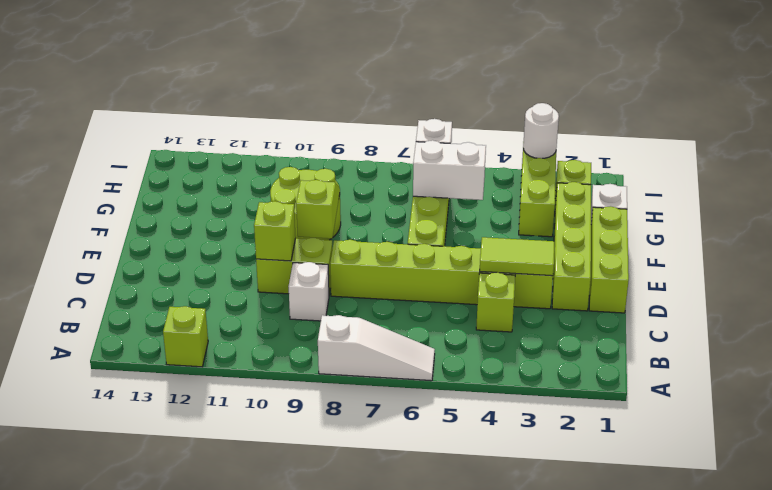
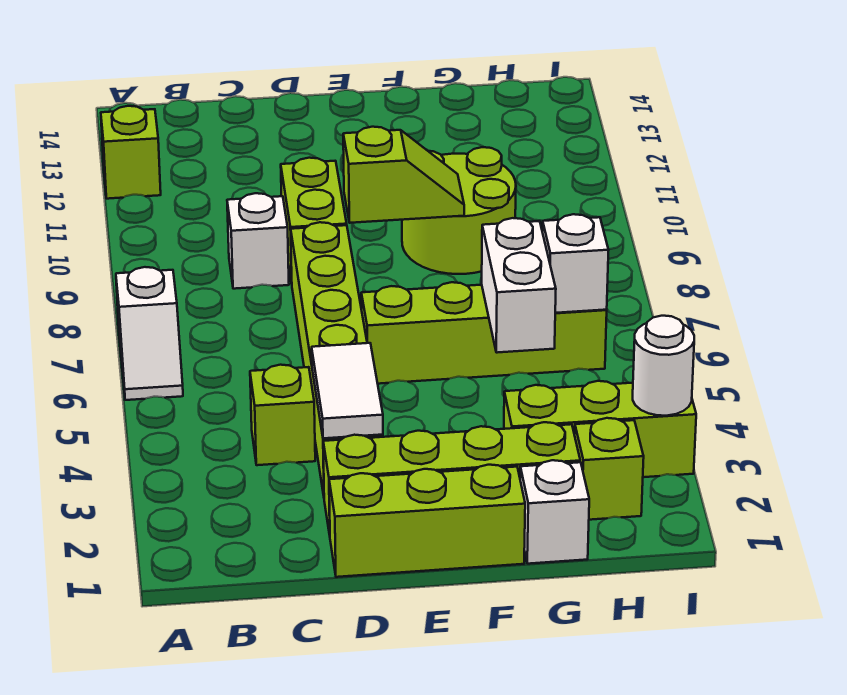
white 1x3 slope [318,315,435,381] -> white 1x2 slope [116,267,183,400]
lime 1x2 tile [480,237,554,276] -> white 1x2 tile [312,343,383,438]
lime 1x1 brick [254,201,296,261] -> none

